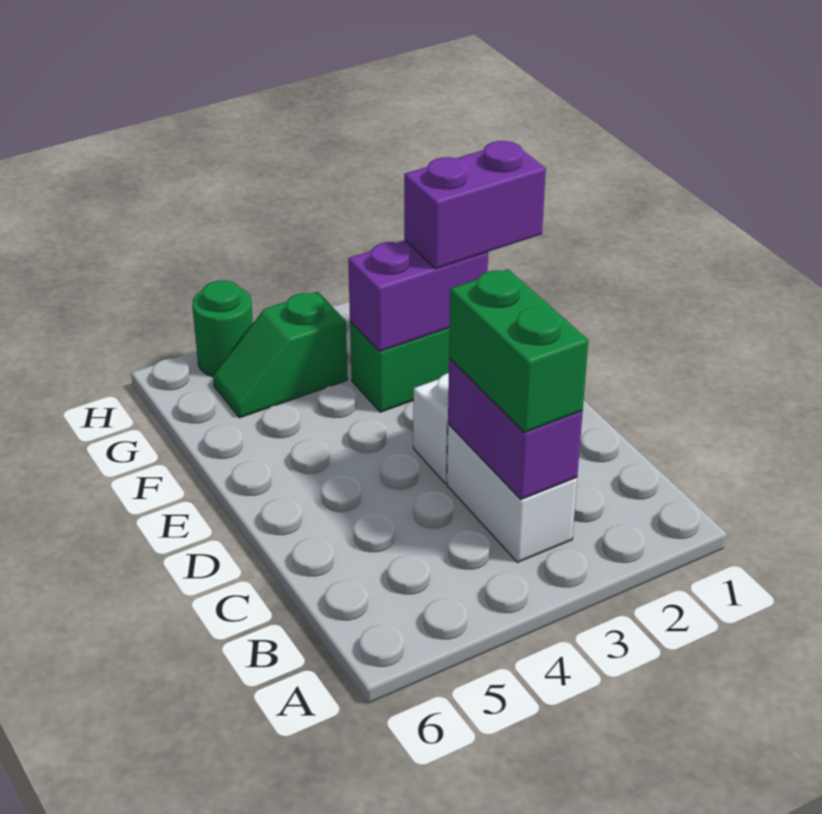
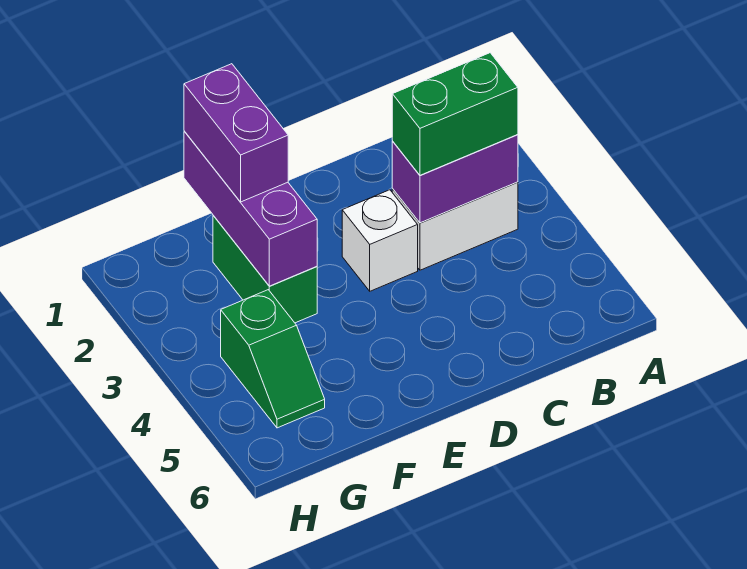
purple 1x2 brick [348,240,488,352] -> purple 1x3 brick [184,131,317,286]
green 1x1 round brick [192,281,253,377] -> none

